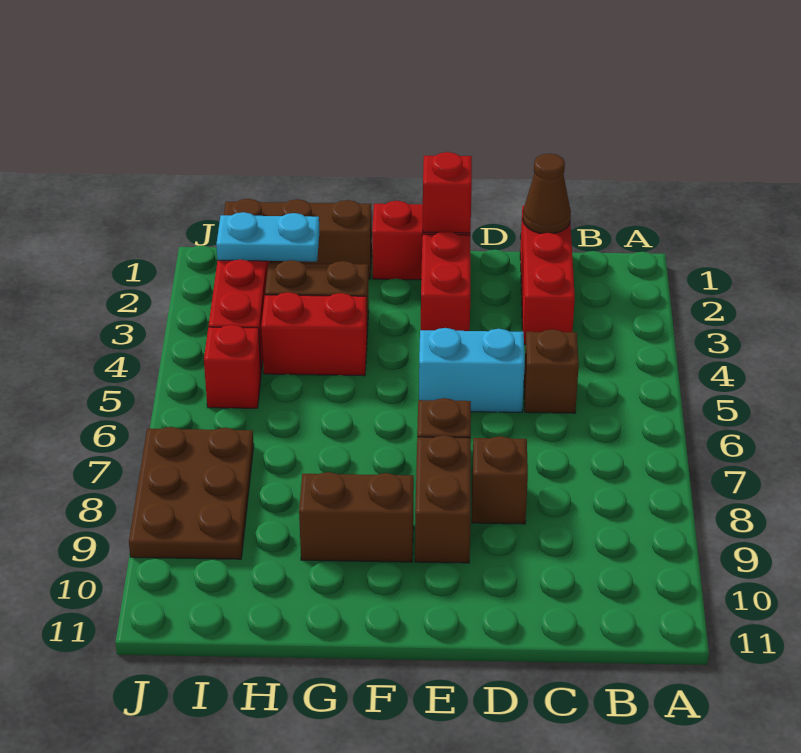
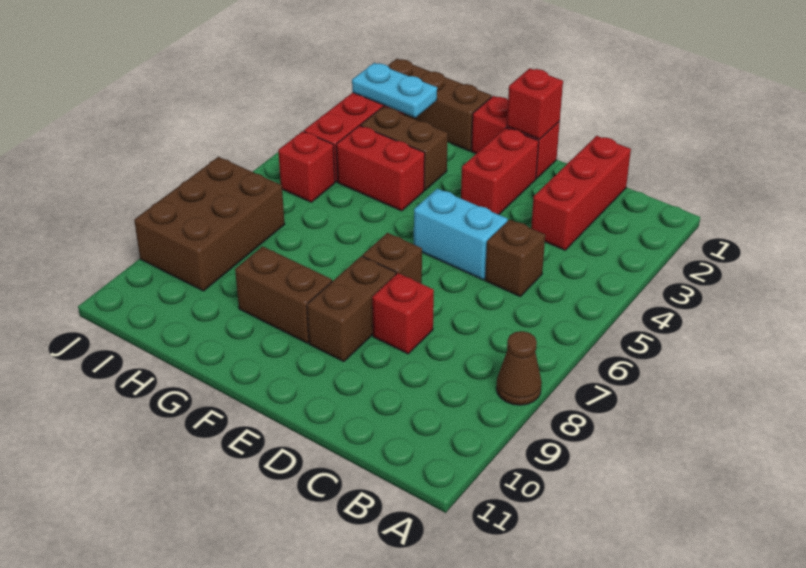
brown 1x1 cone [523,154,571,234] -> brown 1x1 cone moved to [496,331,542,405]
brown 1x1 brick [472,436,528,524] -> red 1x1 brick [372,273,434,354]
brown 2x3 plate [129,427,254,559] -> brown 2x3 brick [134,157,285,291]

